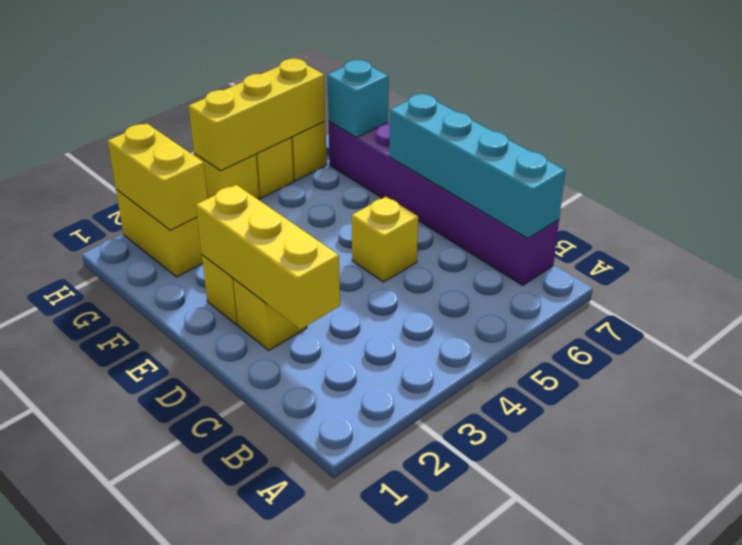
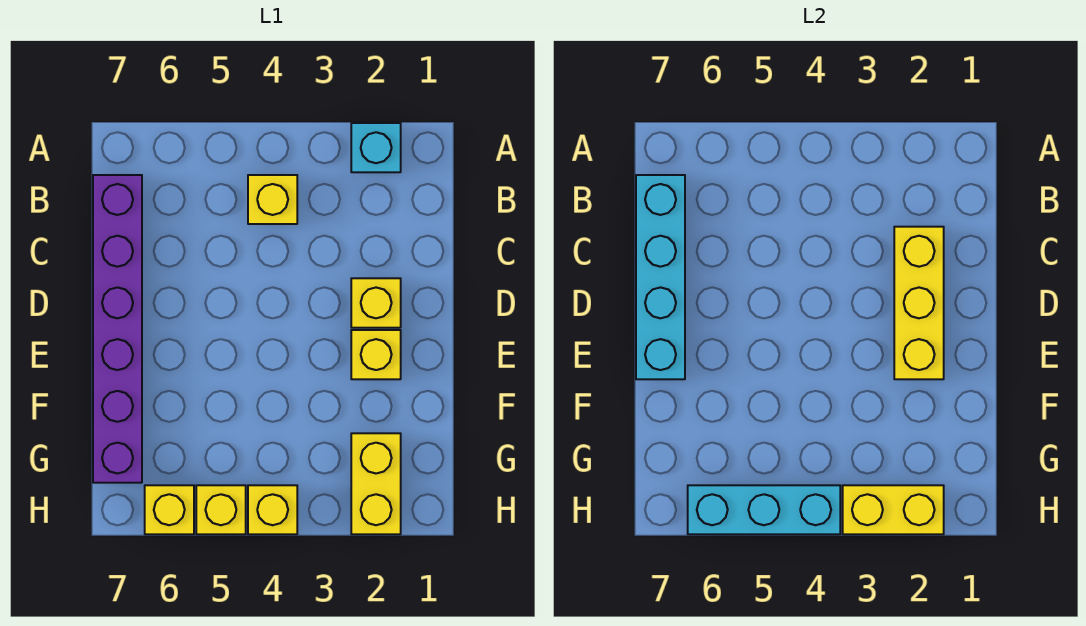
yellow 1x1 brick [352,197,418,282] -> yellow 1x1 brick moved to [248,175,297,224]
yellow 1x2 brick [108,124,208,230] -> yellow 1x2 brick turned to [843,485,944,534]
cyan 1x1 brick [327,60,389,138] -> cyan 1x1 brick moved to [351,123,401,172]
yellow 1x3 brick [189,59,325,171] -> cyan 1x3 brick [688,485,840,534]

